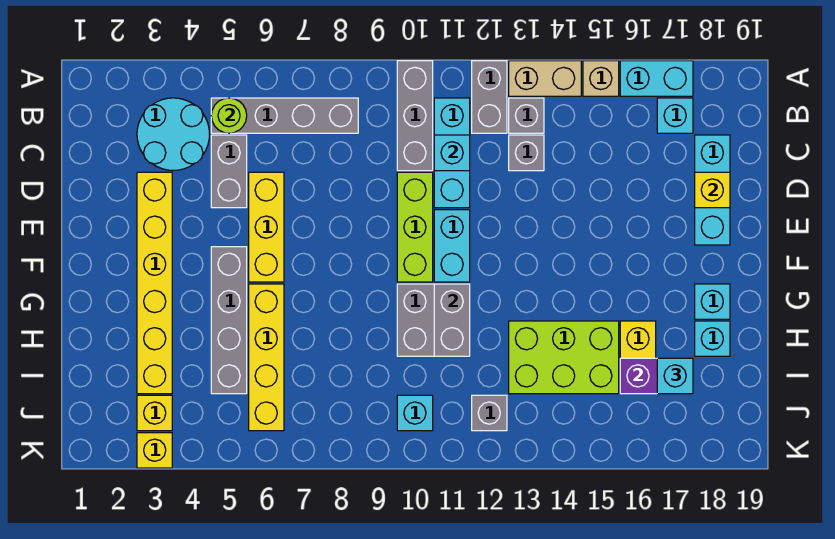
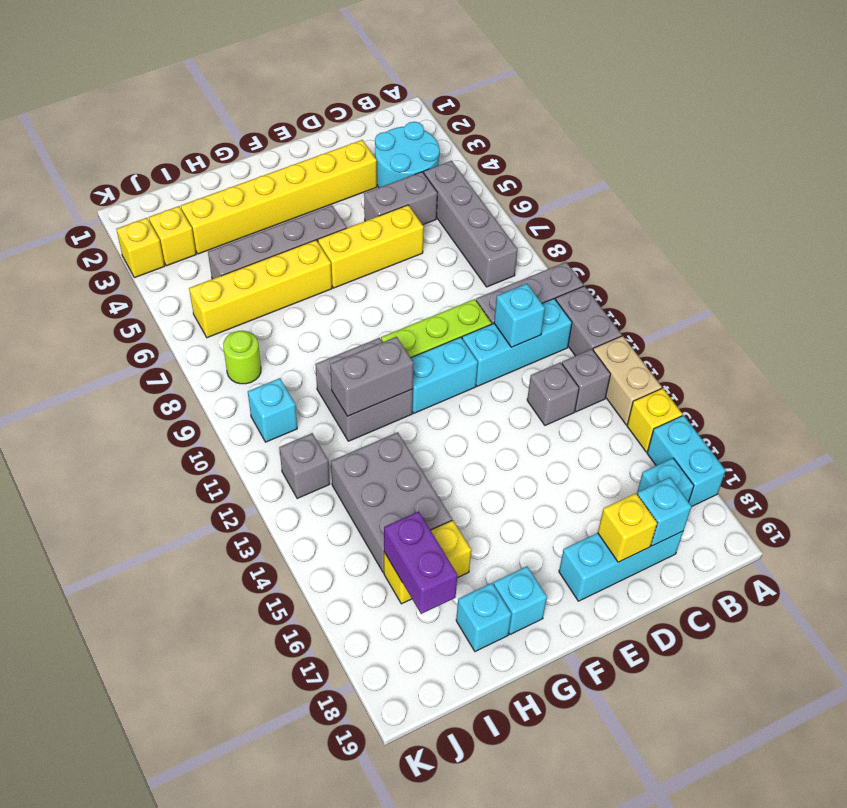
grey 1x2 brick [472,61,507,133] -> grey 1x2 brick turned to [556,286,622,356]
tan 1x1 brick [583,61,619,96] -> yellow 1x1 brick [627,388,683,452]
lime 1x1 round brick [211,98,247,133] -> lime 1x1 round brick moved to [223,331,261,384]
lime 2x3 brick [509,321,619,394] -> grey 2x3 brick [331,432,452,573]
cyan 1x1 brick [657,358,693,394] -> cyan 1x1 brick moved to [637,477,692,546]

